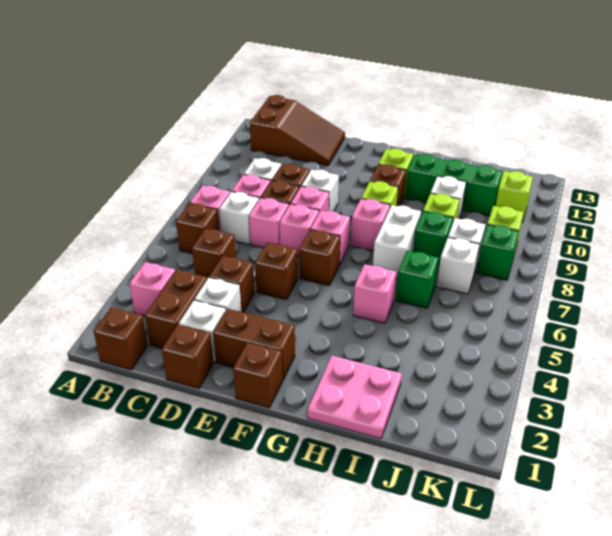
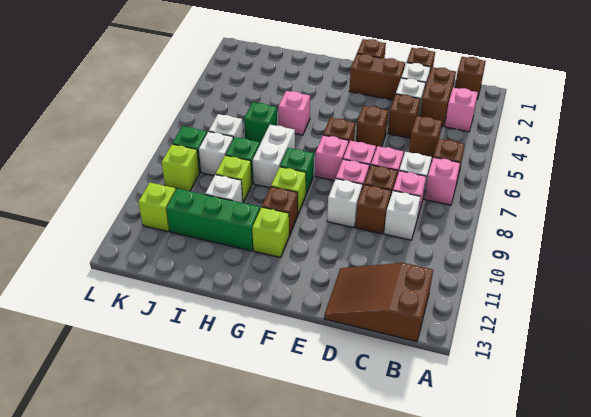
pink 1x1 brick [351,199,390,251] -> green 1x1 brick [280,148,314,194]
pink 2x2 plate [308,356,402,439] -> none

